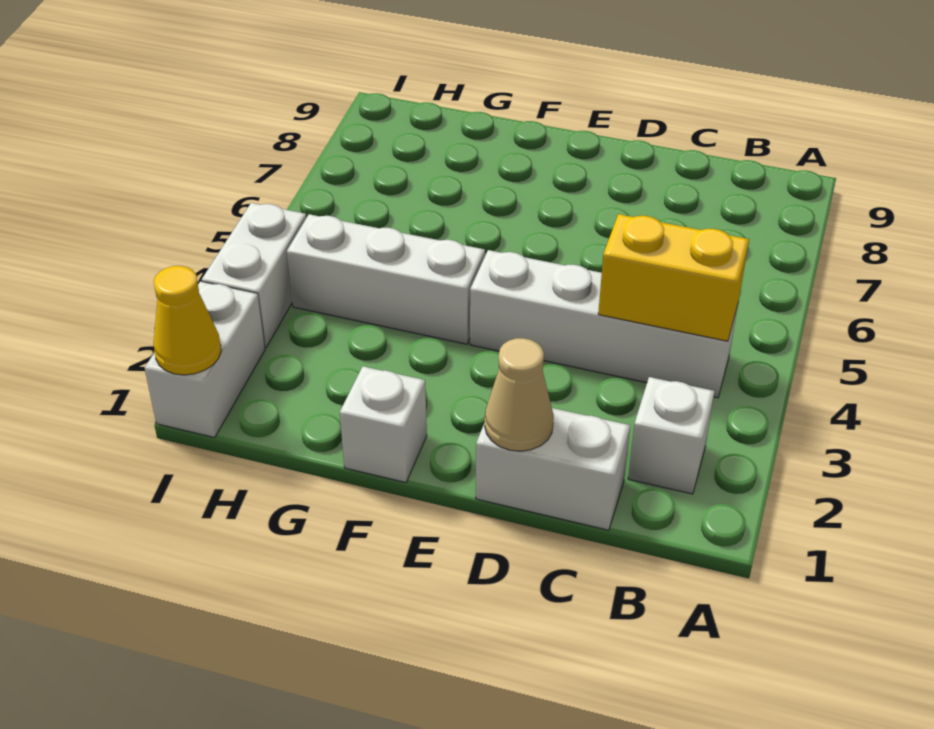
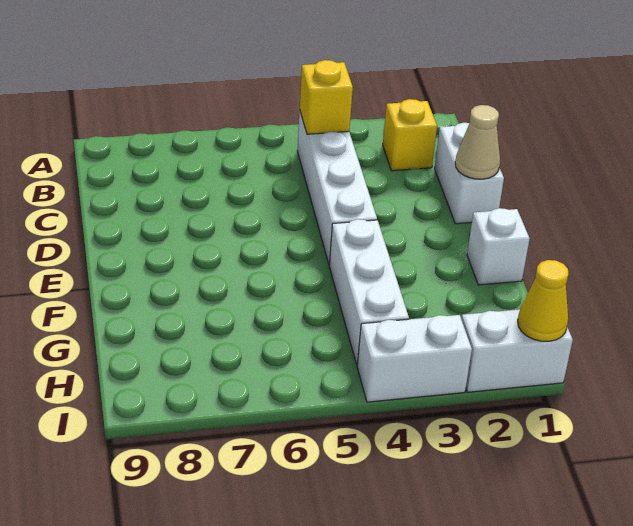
white 1x1 brick [628,377,714,494] -> yellow 1x1 brick [383,99,437,171]
yellow 1x2 brick [598,214,749,341] -> yellow 1x1 brick [300,60,353,134]

